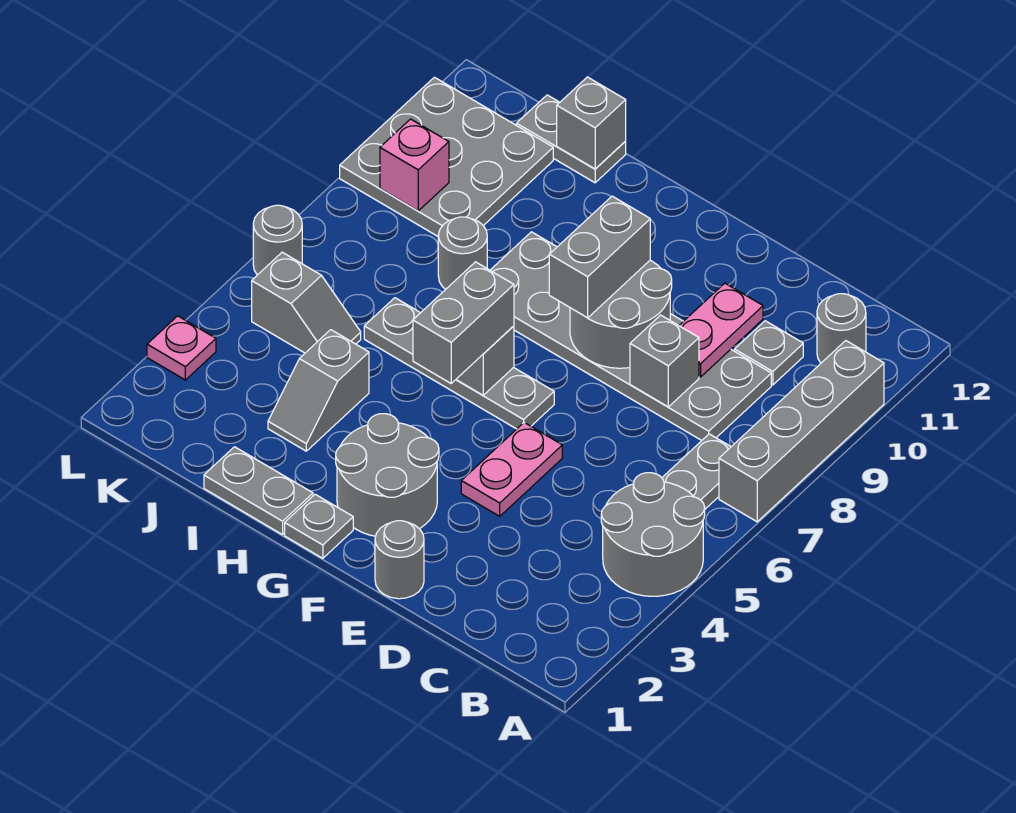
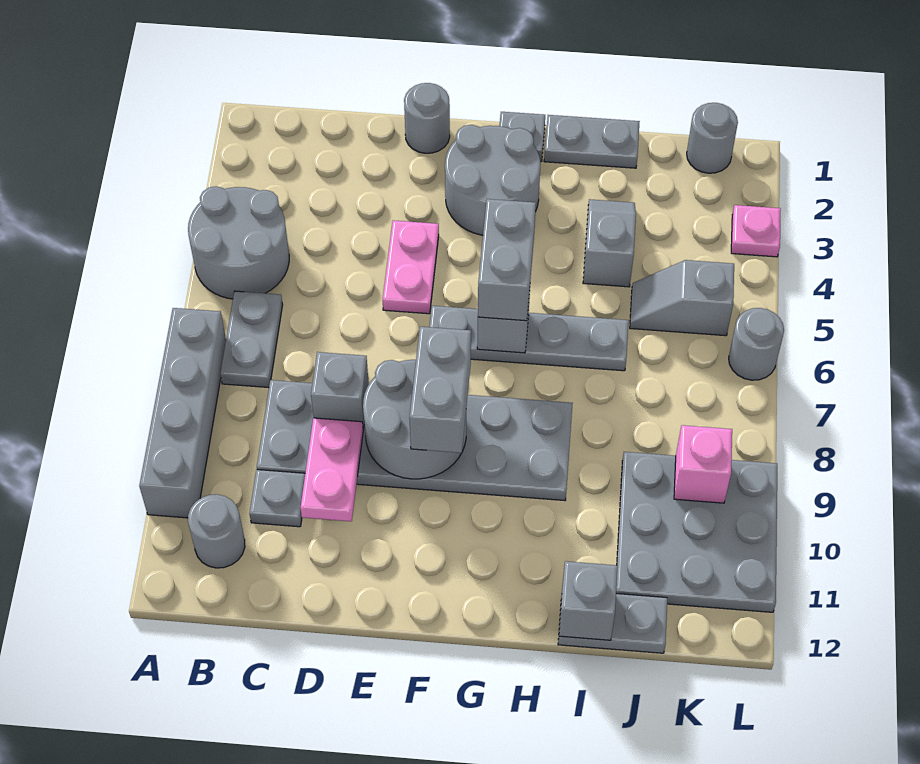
grey 1x1 round brick [438,217,487,289] -> grey 1x1 round brick moved to [687,103,738,173]

